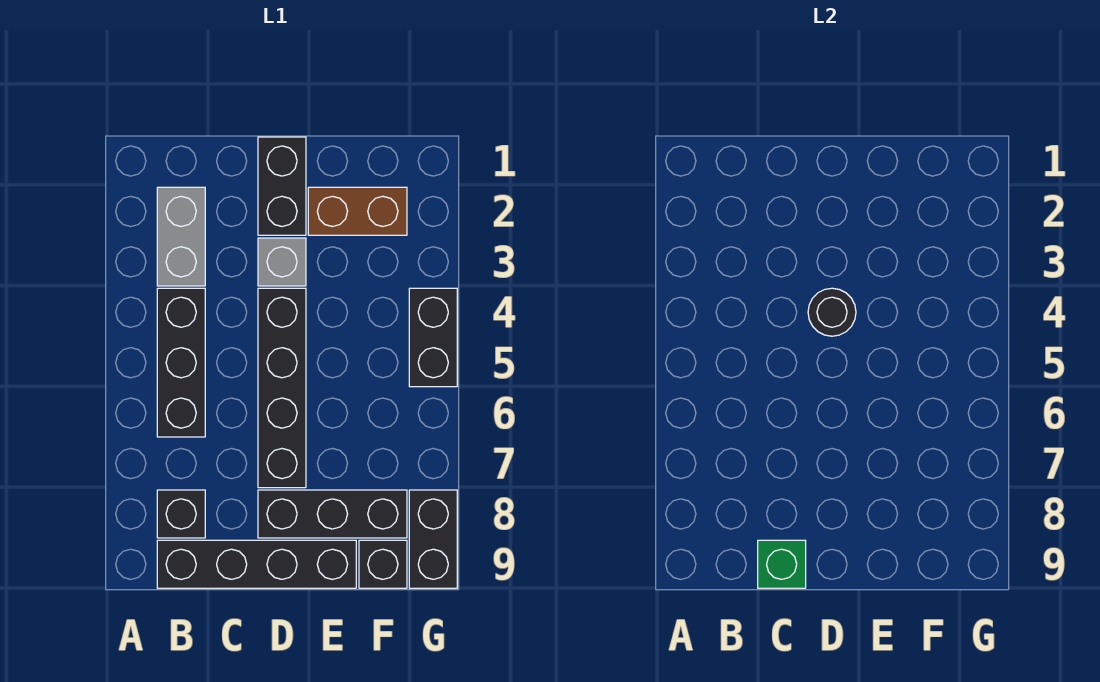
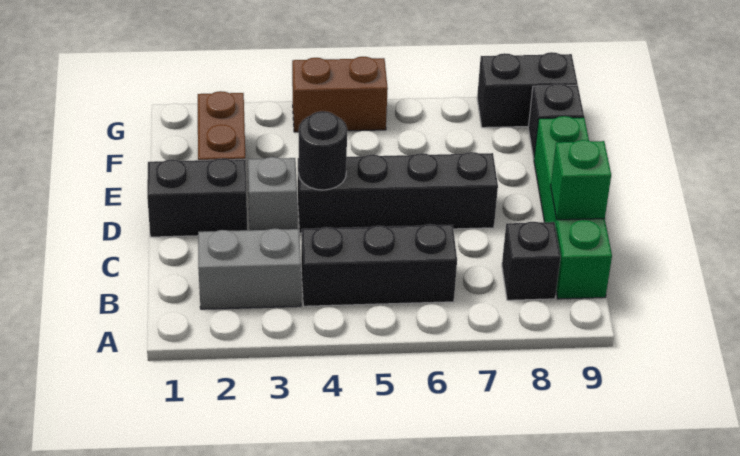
black 1x4 brick [157,540,356,588] -> green 1x4 brick [534,116,612,299]
black 1x3 brick [258,490,407,538] -> none
black 1x2 brick [409,288,457,387] -> brown 1x2 brick [292,57,388,132]

